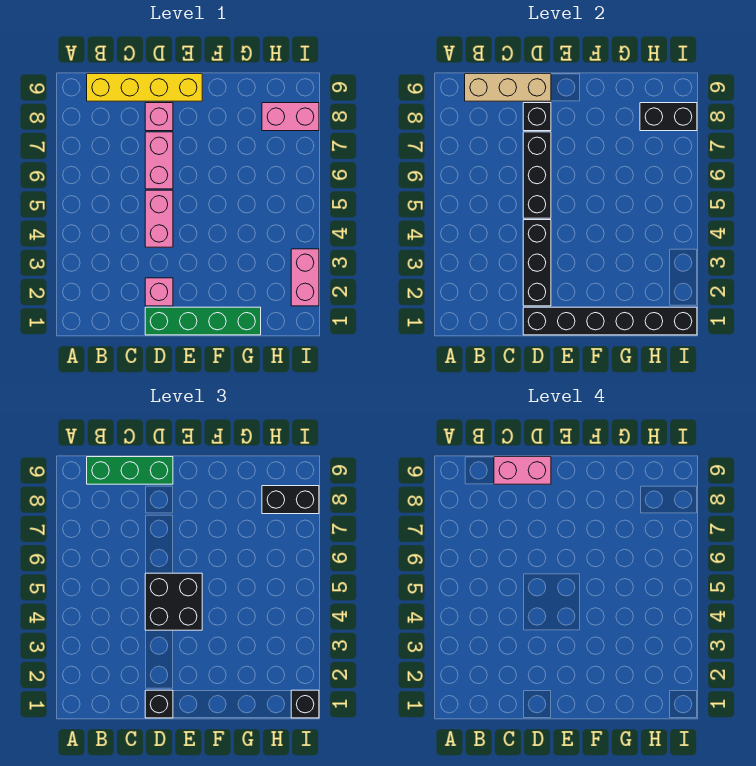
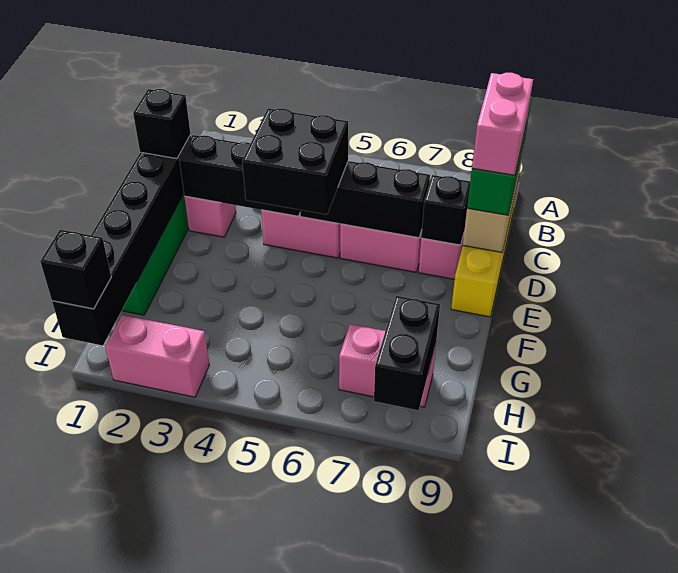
pink 1x2 brick [262,103,319,131] -> pink 1x2 brick turned to [339,324,436,407]
black 1x2 brick [262,486,319,514] -> none

